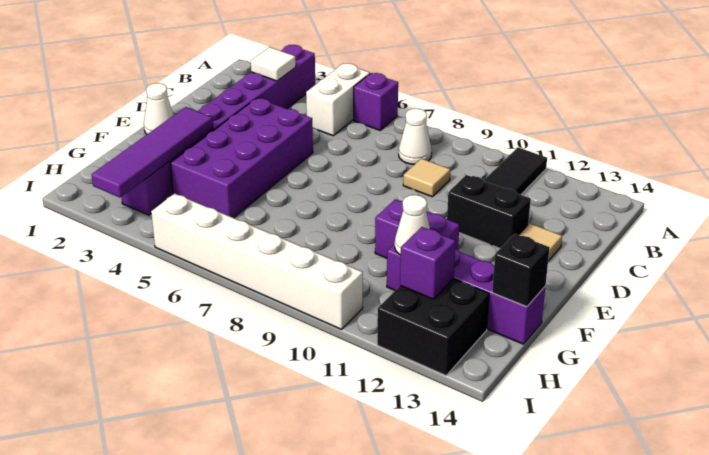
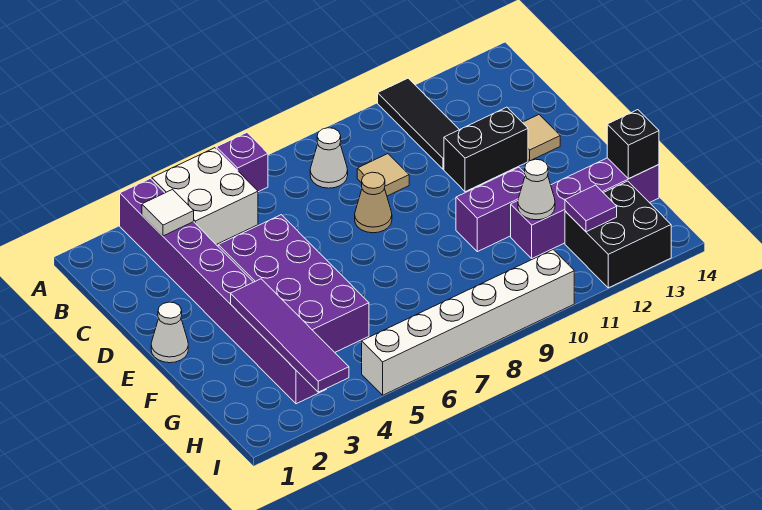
white 1x2 brick [306,63,370,136] -> white 2x2 brick [152,148,258,245]
none -> tan 1x1 cone [355,172,392,233]
purple 1x1 brick [400,227,456,299] -> purple 1x1 tile [565,185,617,232]

